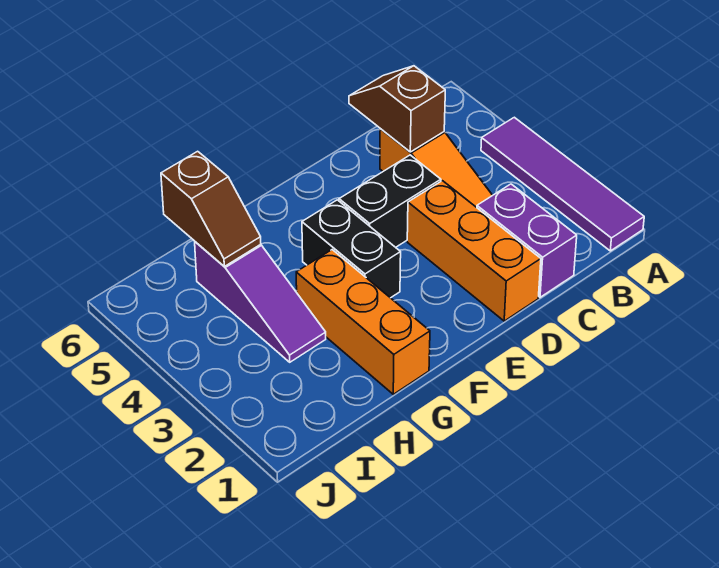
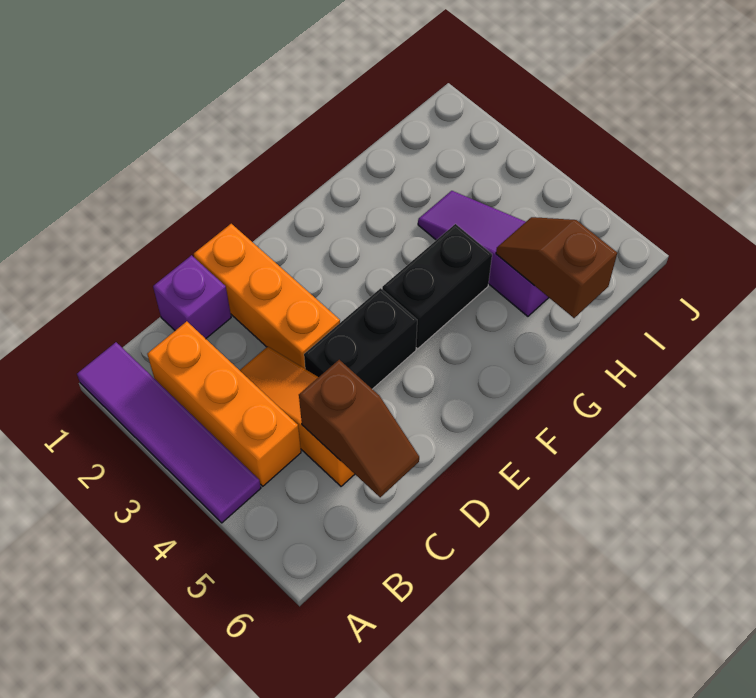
purple 1x2 brick [477,184,577,297] -> purple 1x1 brick [153,255,231,339]
black 1x2 brick [302,200,401,298] -> black 1x2 brick turned to [382,224,492,349]
orange 1x3 brick [296,250,430,394] -> orange 1x3 brick moved to [147,321,301,486]

